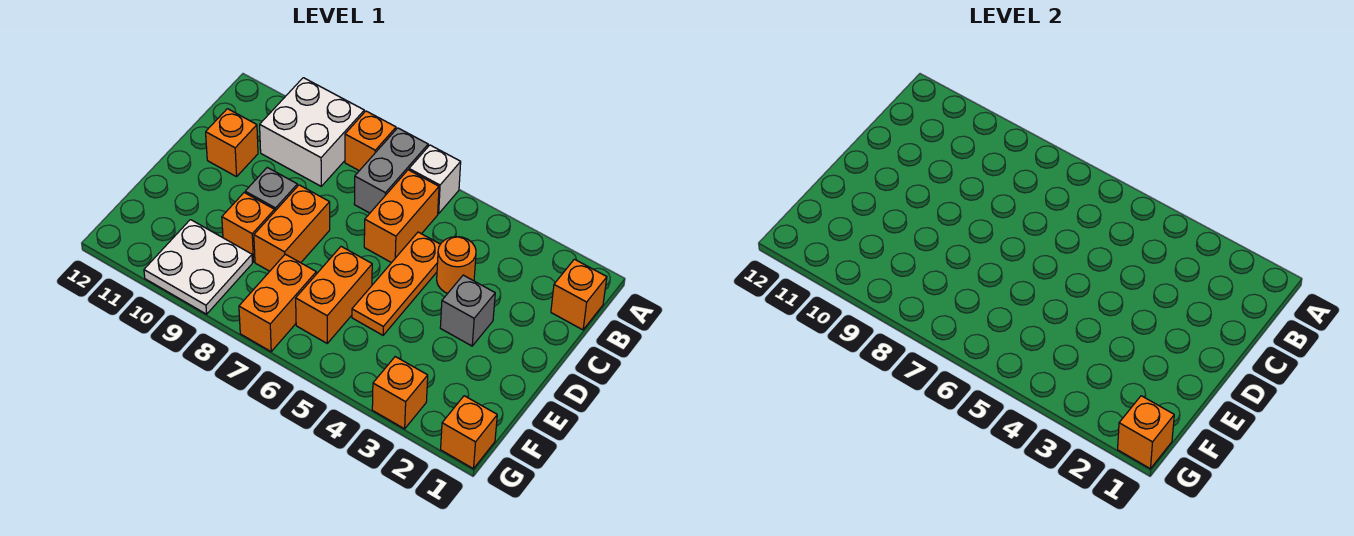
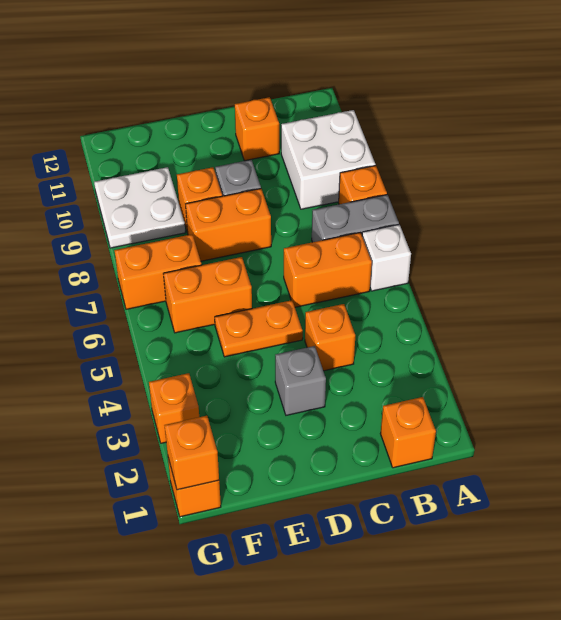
orange 1x1 round brick [437,237,476,293] -> orange 1x1 brick [305,304,355,371]
orange 1x3 plate [352,232,440,335] -> orange 1x2 plate [215,300,303,357]

